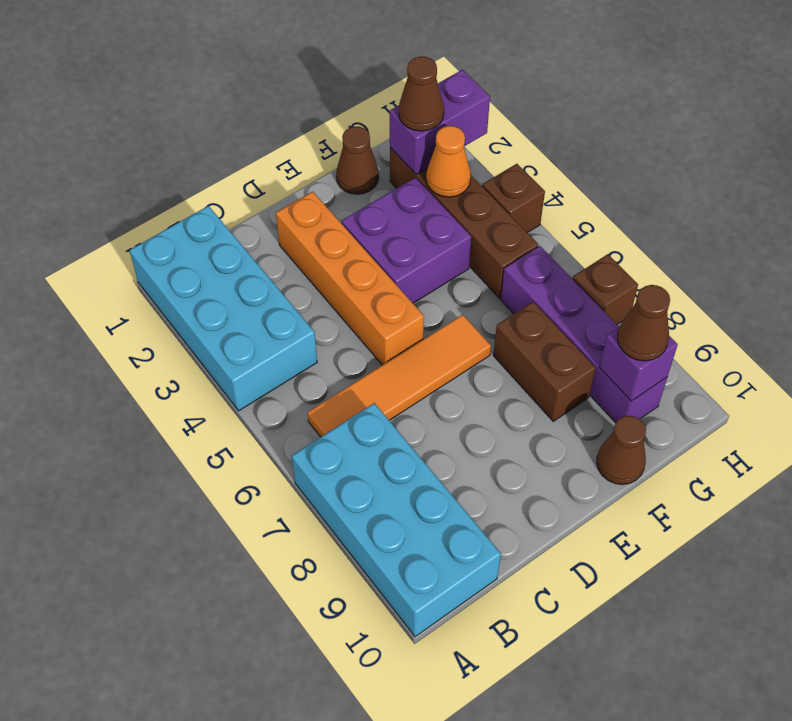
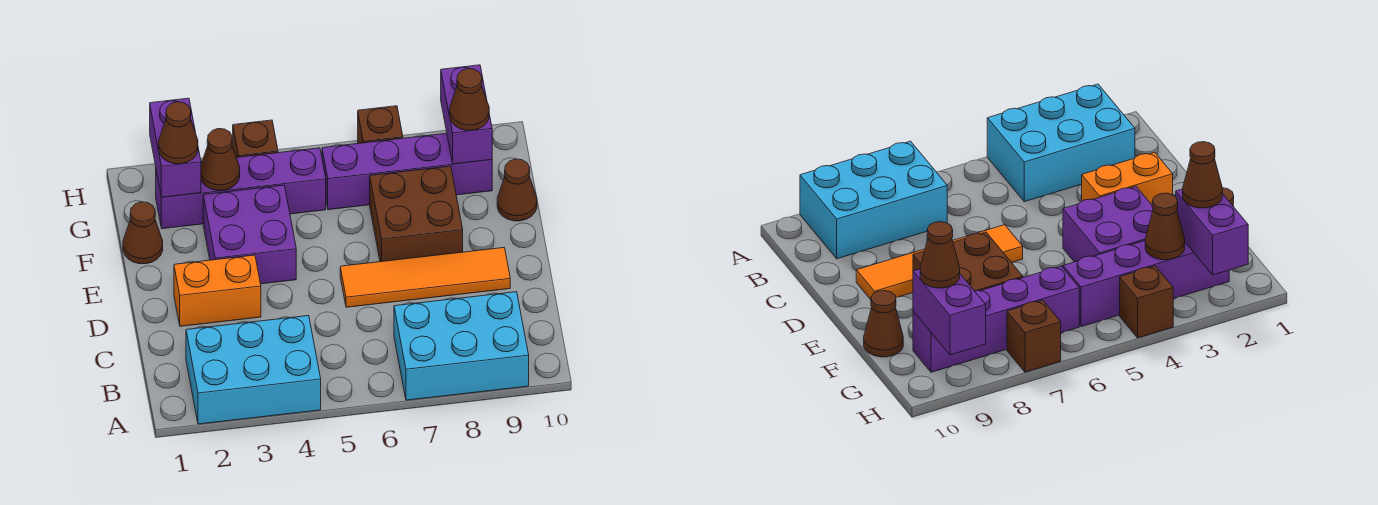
cyan 2x4 brick [130,206,317,411] -> cyan 2x3 brick [186,316,321,424]
cyan 2x4 brick [292,403,501,637] -> cyan 2x3 brick [394,292,529,400]
orange 1x4 tile [307,315,491,437] -> orange 1x4 tile turned to [340,248,510,307]
orange 1x4 brick [276,192,424,365] -> orange 1x2 brick [174,255,261,326]
brown 1x2 brick [493,302,596,421] -> brown 2x2 brick [370,166,463,262]
brown 1x4 brick [390,148,538,298] -> purple 1x4 brick [156,148,326,229]
orange 1x1 cone [426,126,471,197] -> brown 1x1 cone [201,129,240,190]
purple 1x1 brick [600,328,678,401] -> purple 1x2 brick [441,65,492,164]

